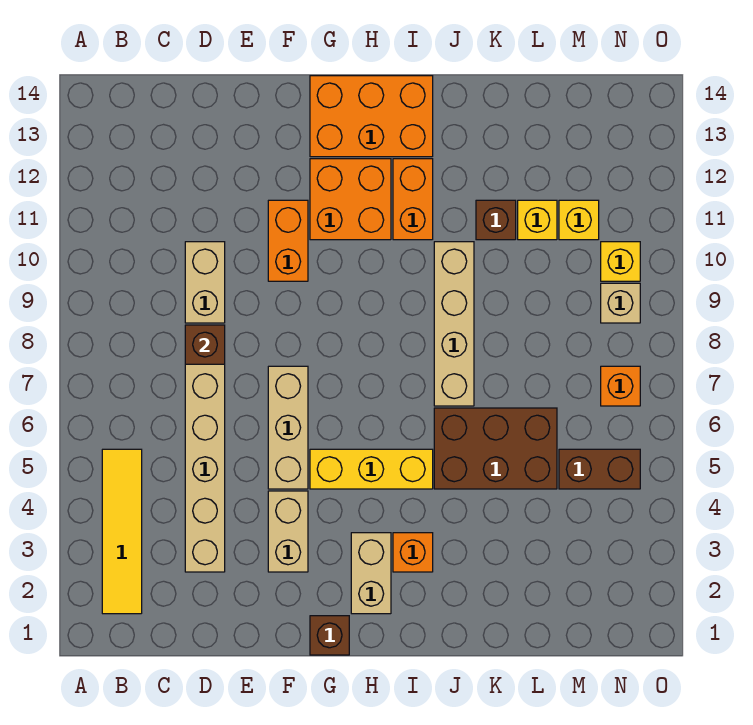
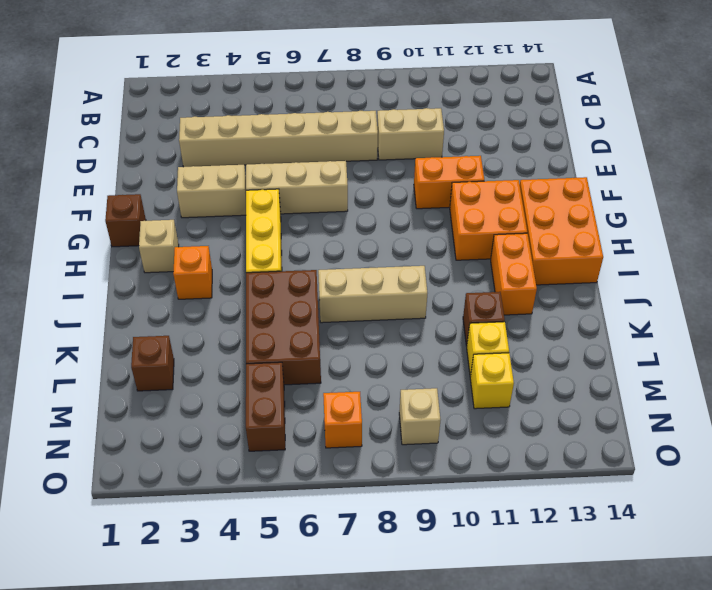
yellow 1x4 tile [102,449,142,614] -> none
brown 1x1 brick [185,325,225,364] -> brown 1x1 brick moved to [131,336,174,391]
tan 1x2 brick [351,533,391,614] -> tan 1x1 brick [139,220,179,273]
orange 1x2 brick [393,159,433,240] -> orange 1x2 brick turned to [491,233,537,315]
tan 1x4 brick [434,242,474,406] -> tan 1x3 brick [318,266,427,323]
yellow 1x1 brick [601,242,640,281] -> none

